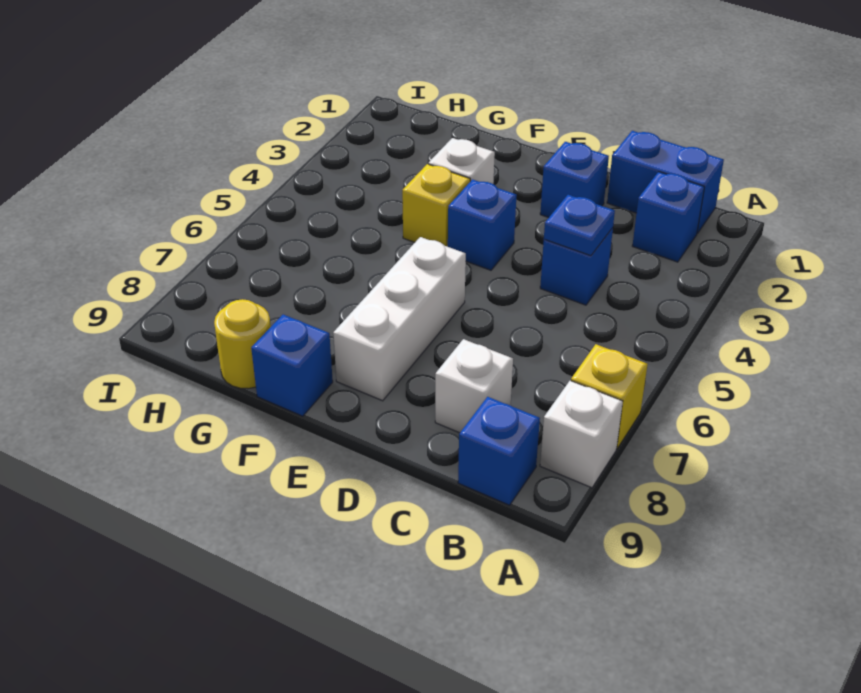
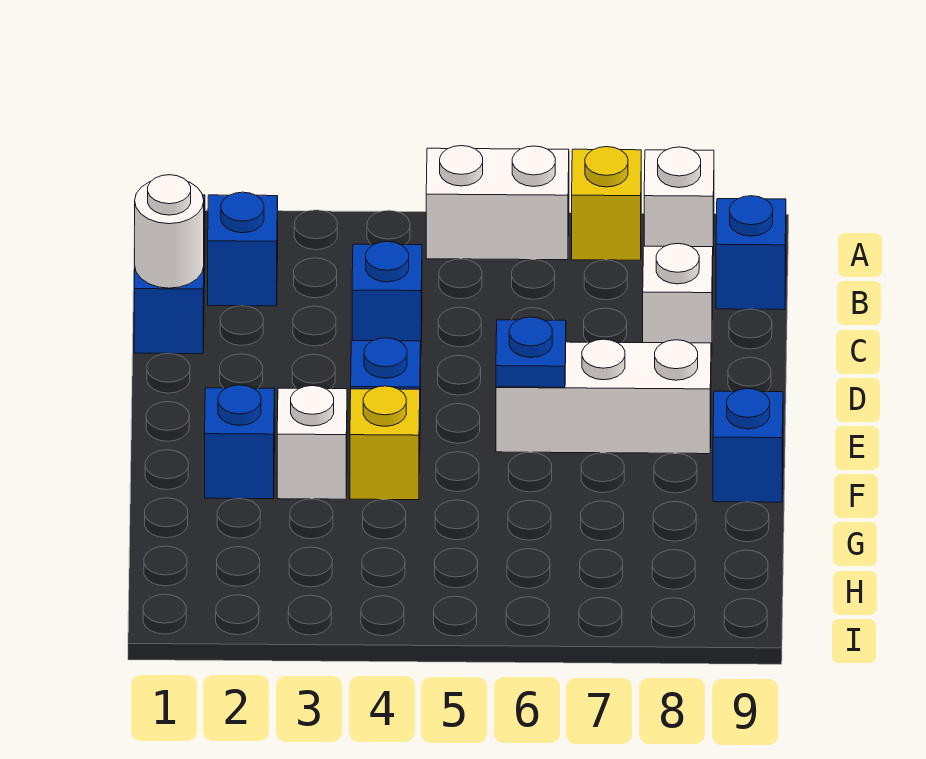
none -> white 1x2 brick [426,146,569,260]
none -> white 1x1 round brick [135,175,204,288]
blue 1x1 plate [544,195,615,256] -> blue 1x1 plate moved to [496,317,566,387]
blue 1x1 brick [540,142,609,217] -> blue 1x1 brick moved to [205,385,275,499]
yellow 1x1 round brick [214,299,271,389] -> none

